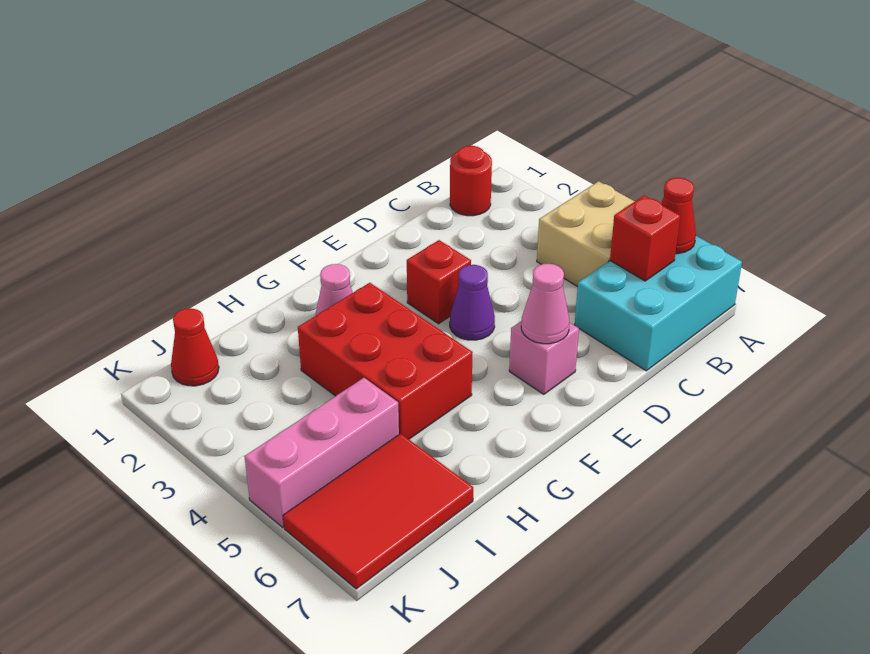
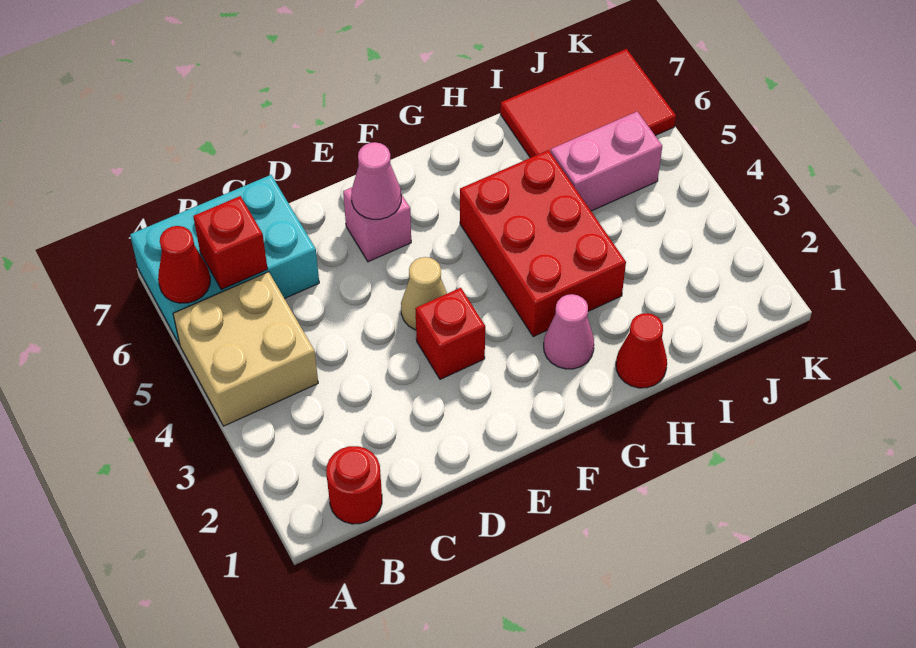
purple 1x1 cone [450,265,495,340] -> tan 1x1 cone [401,257,447,330]
pink 1x3 brick [244,378,399,527] -> pink 1x2 brick [551,111,662,211]
red 1x1 cone [171,308,219,386] -> red 1x1 cone moved to [616,313,667,388]

